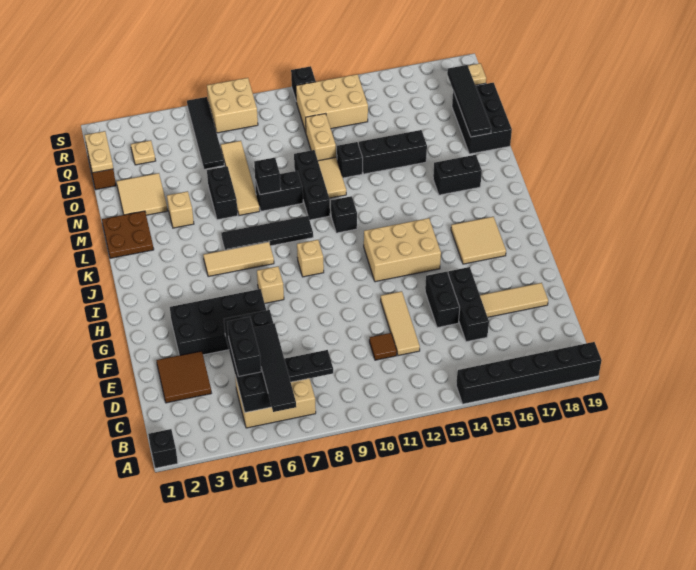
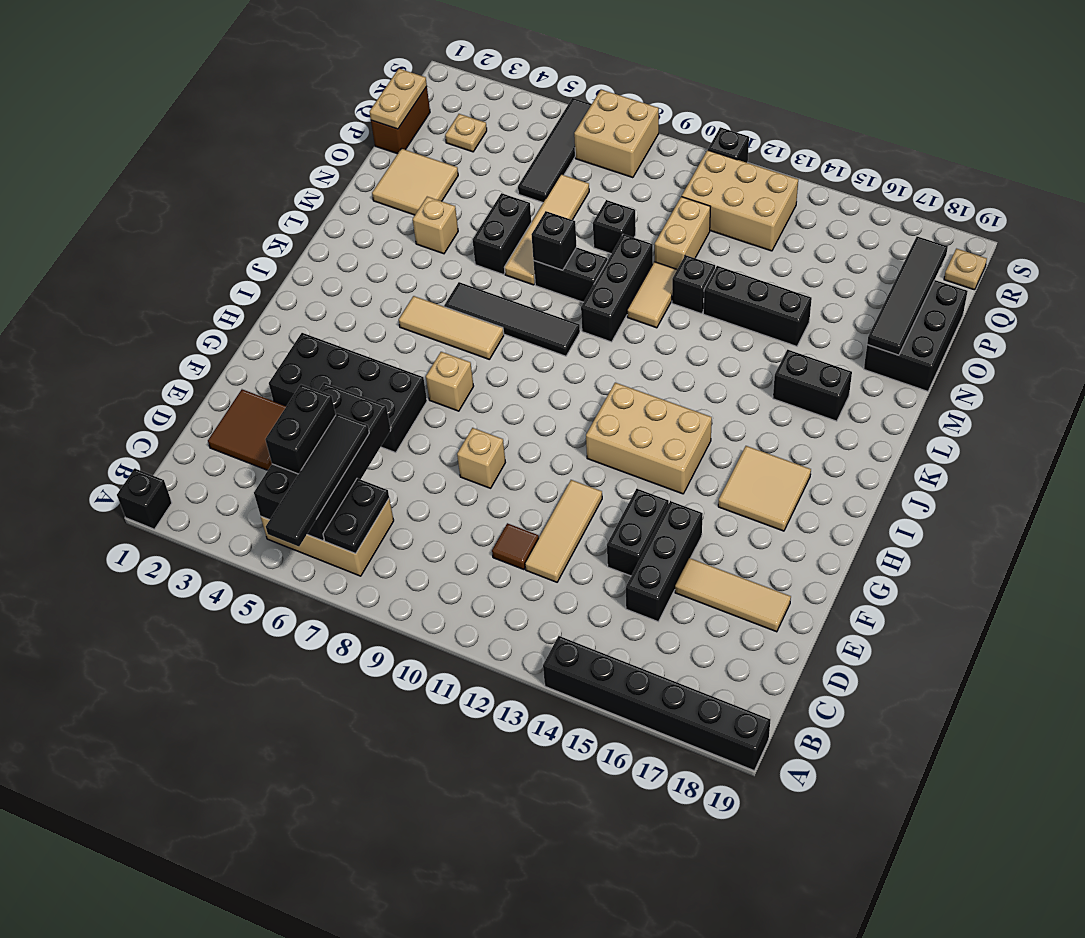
black 1x2 plate [284,350,333,382] -> black 1x2 plate turned to [323,478,389,554]
tan 1x1 brick [297,240,324,277] -> tan 1x1 brick moved to [457,428,505,488]
black 1x1 brick [331,196,357,233] -> black 1x1 brick moved to [593,200,636,254]
brown 2x2 plate [102,211,154,258] -> none

